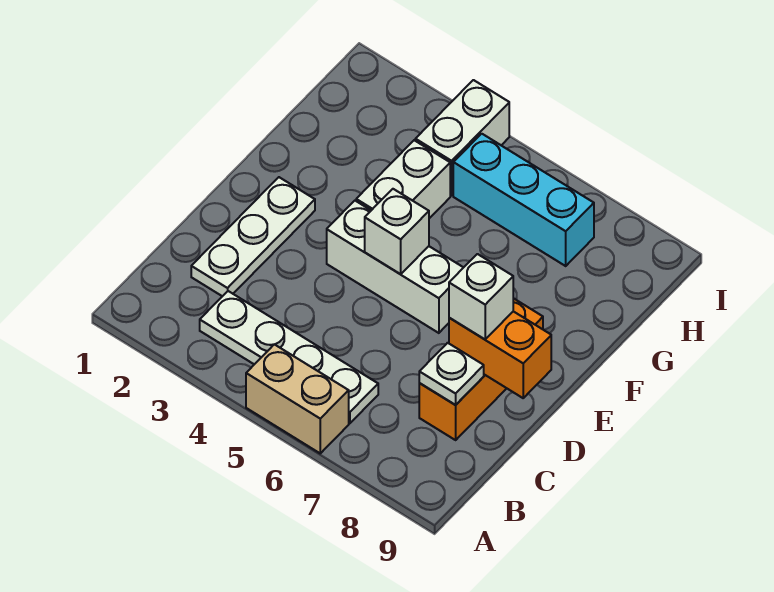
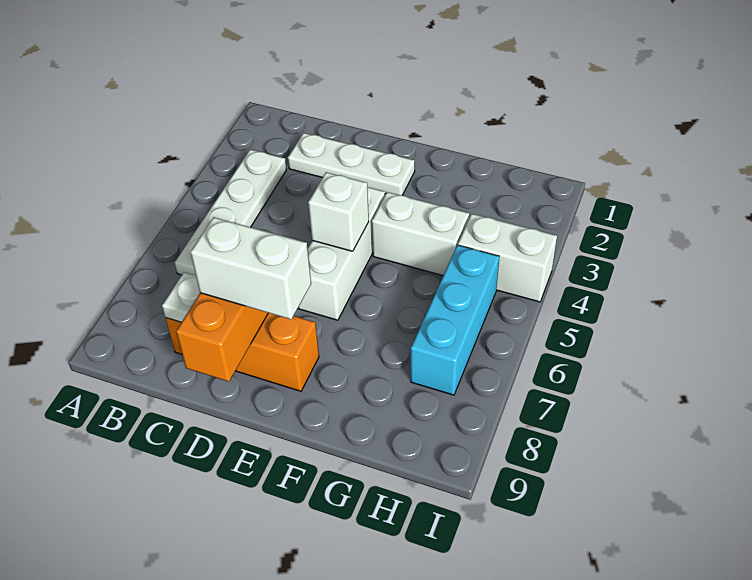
tan 1x2 brick [246,344,349,453] -> none
white 1x1 brick [449,254,513,339] -> white 1x2 brick [191,217,311,319]

